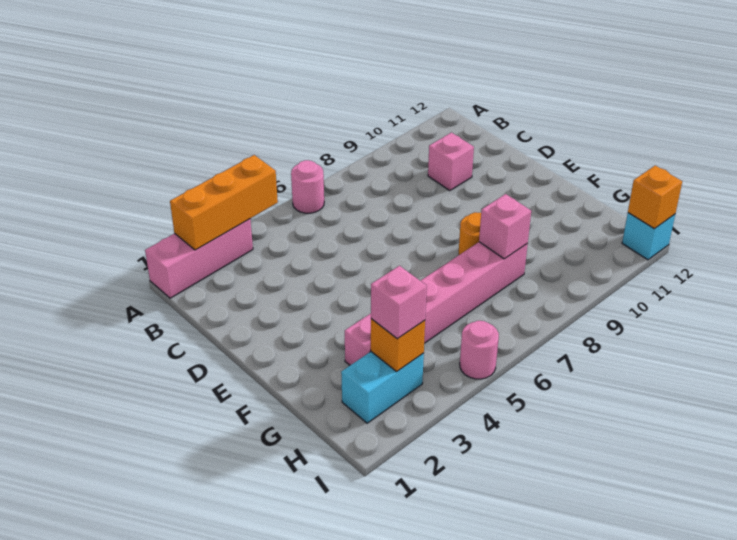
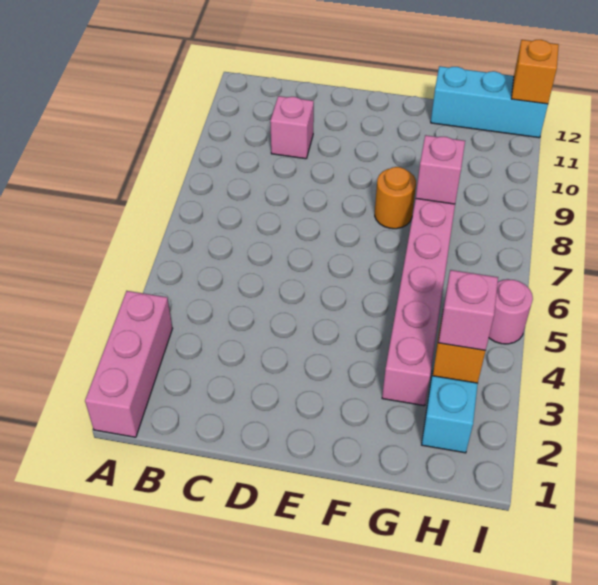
orange 1x3 brick [170,155,278,250] -> none
pink 1x1 round brick [291,160,324,213] -> none
cyan 1x1 brick [622,213,675,260] -> cyan 1x3 brick [431,66,548,138]

